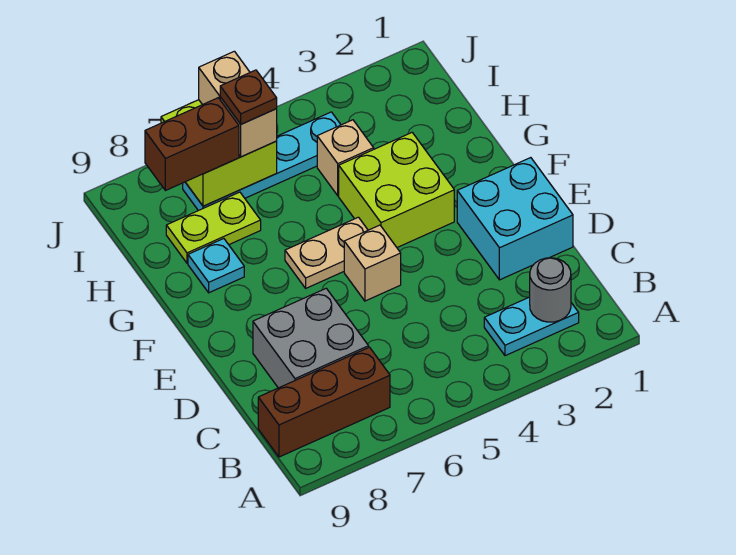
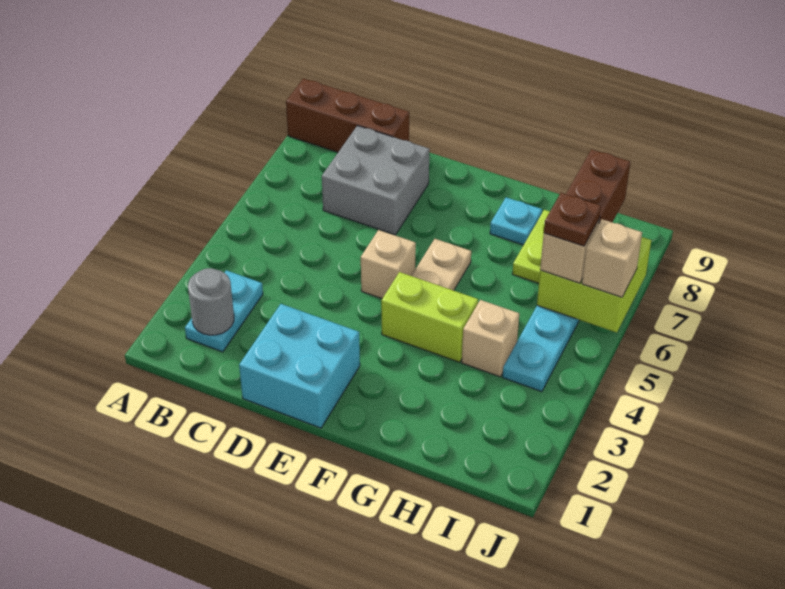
brown 1x3 brick [258,347,390,457] -> brown 1x3 brick turned to [286,78,409,152]
lime 2x2 brick [339,133,454,247] -> lime 1x2 brick [381,272,478,362]

